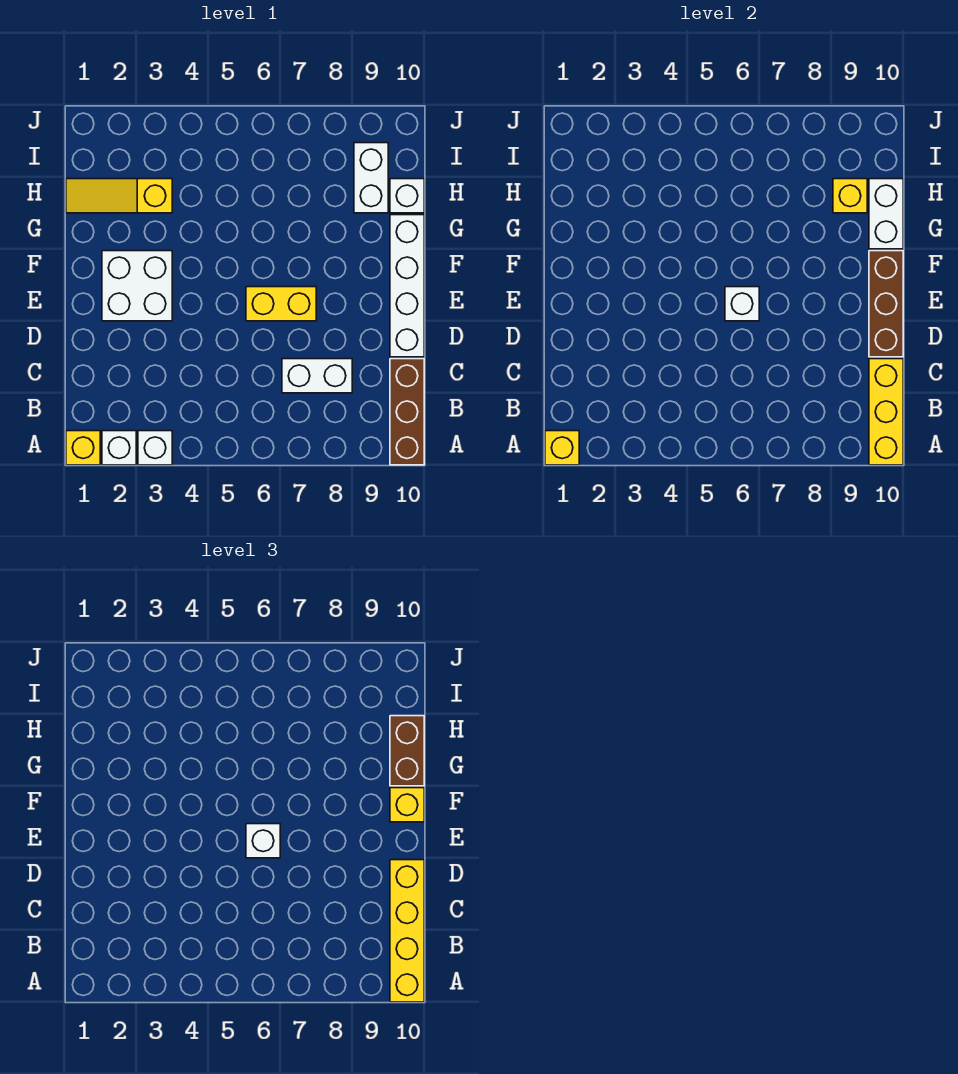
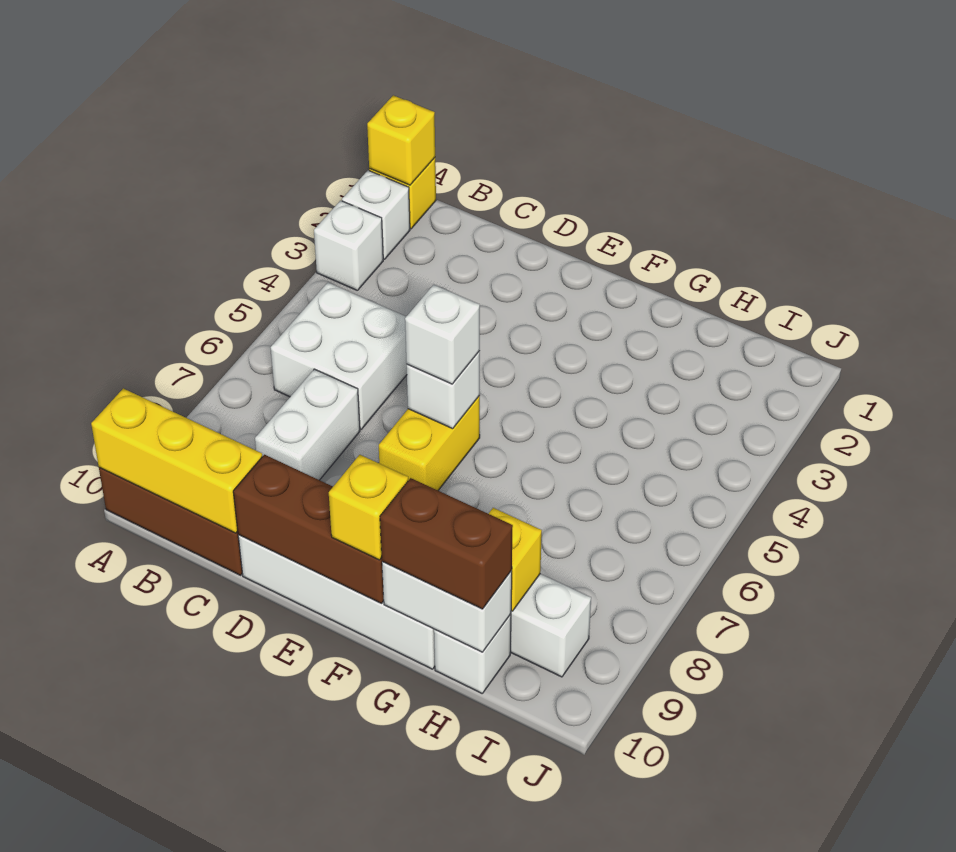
yellow 1x4 brick [390,860,424,1002] -> none
white 2x2 brick [102,251,172,321] -> white 2x2 brick moved to [271,283,407,429]
yellow 1x3 slope [66,179,172,213] -> none

